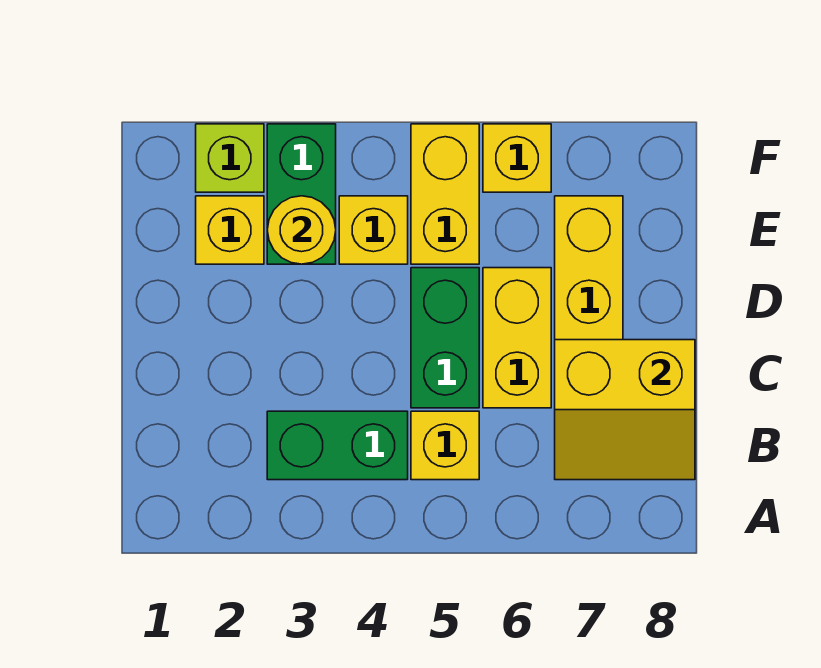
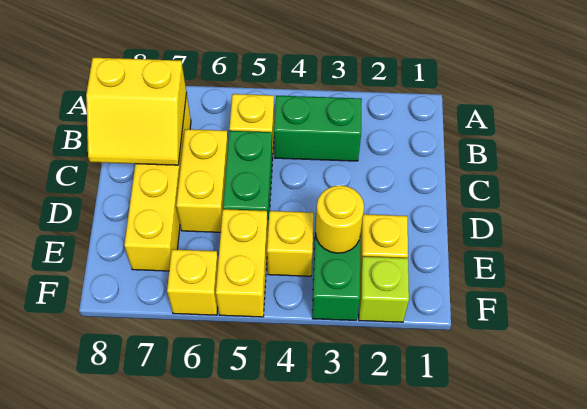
yellow 2x2 slope [555,340,695,480] -> yellow 2x2 slope turned to [86,58,187,165]

